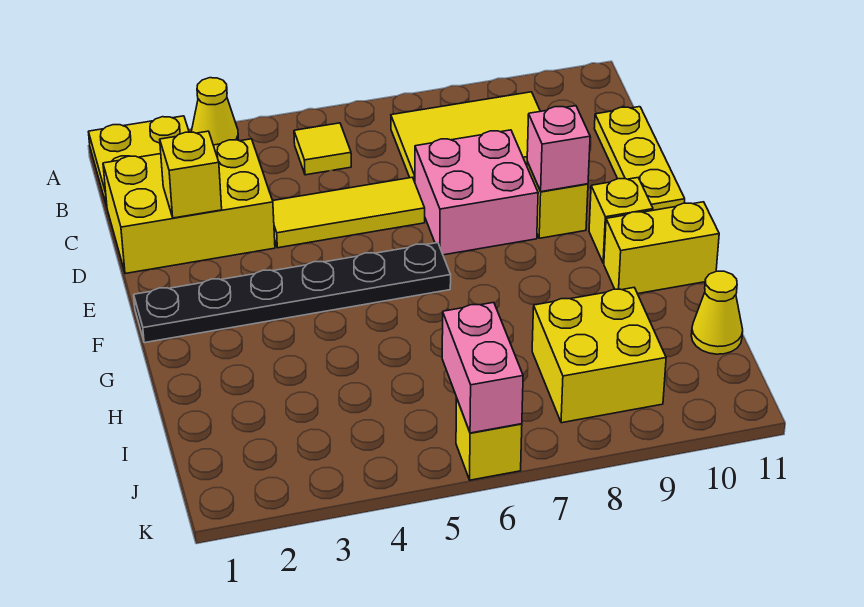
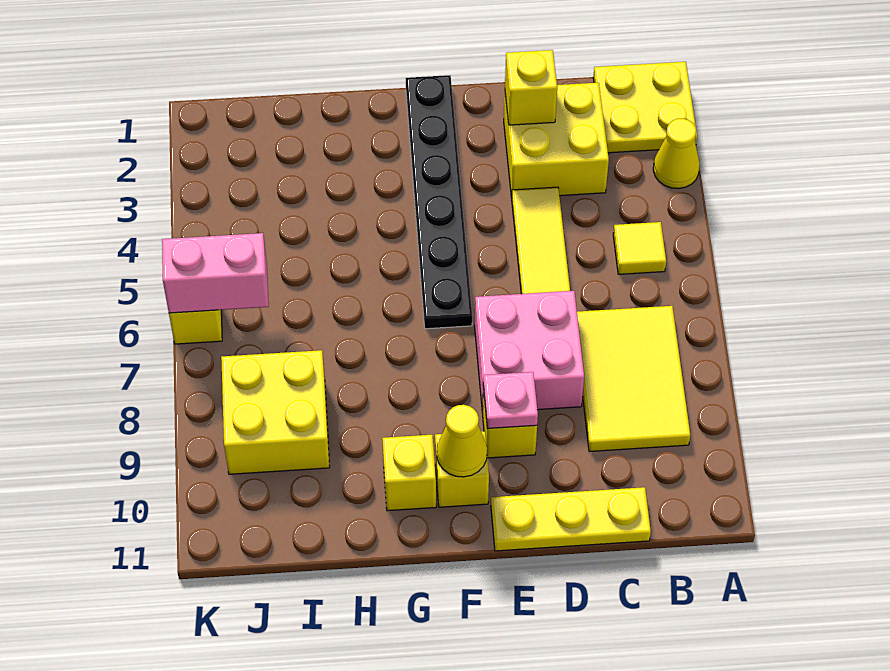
yellow 2x3 brick [103,139,275,274] -> yellow 2x2 brick [504,83,609,198]
pink 1x1 brick [527,106,590,192] -> pink 1x1 plate [483,372,538,429]
yellow 1x2 brick [604,202,719,294] -> yellow 1x1 brick [382,435,436,511]
yellow 1x1 cone [691,271,743,354] -> yellow 1x1 cone moved to [437,405,487,477]

